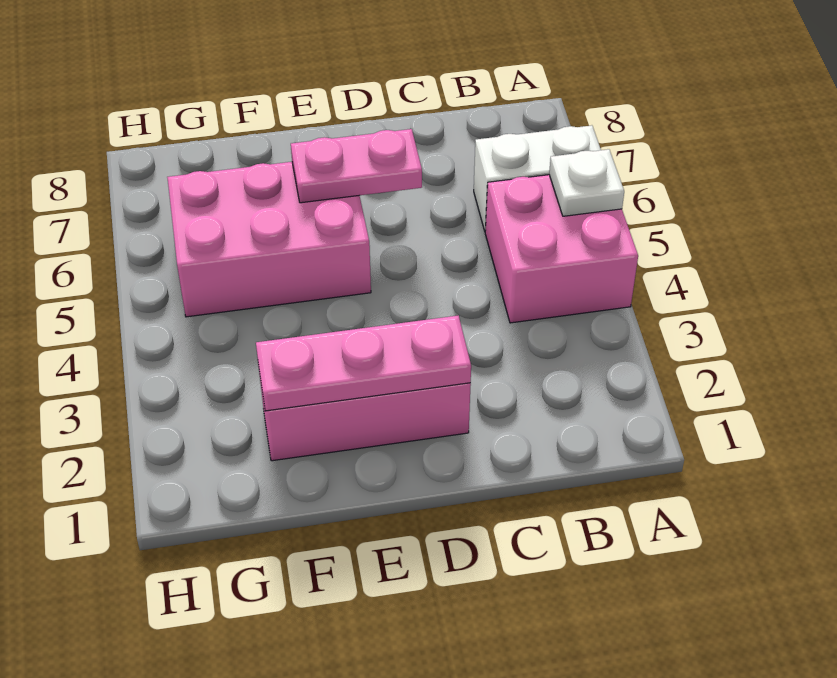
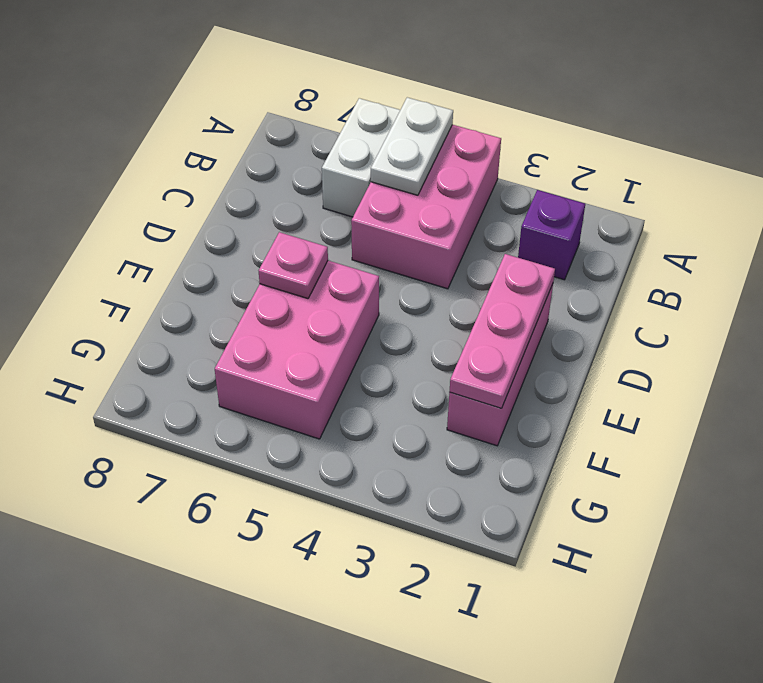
pink 2x2 brick [485,175,638,323] -> pink 2x3 brick [351,125,501,289]
white 1x1 plate [549,149,624,216] -> white 1x2 plate [371,97,453,195]
none -> purple 1x1 brick [518,190,585,280]
pink 1x2 plate [291,129,422,203] -> pink 1x1 plate [259,232,328,299]

